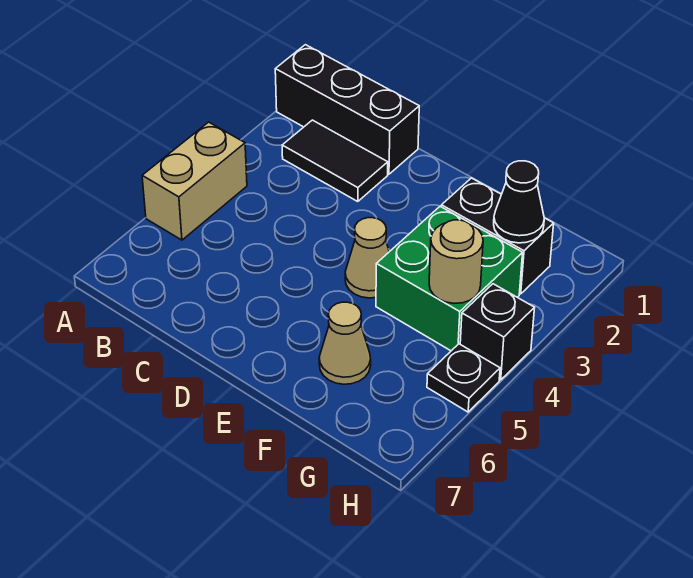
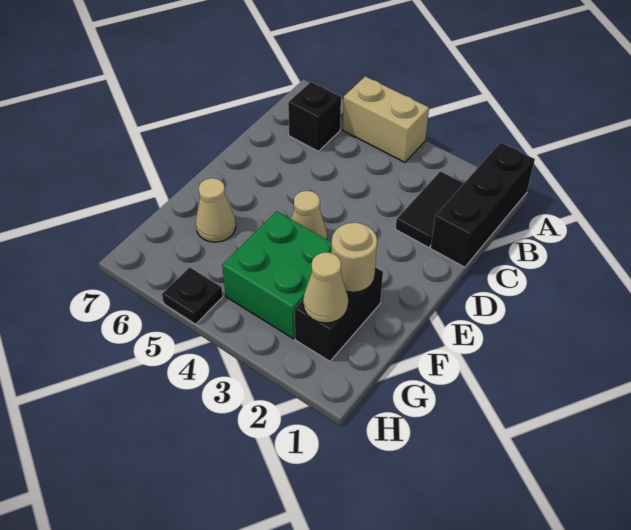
black 1x1 cone [494,161,544,243] -> tan 1x1 cone [303,252,348,323]
tan 1x1 round brick [429,220,483,303] -> tan 1x1 round brick moved to [331,223,377,292]
black 1x1 brick [460,284,534,380] -> black 1x1 brick moved to [288,82,341,151]

